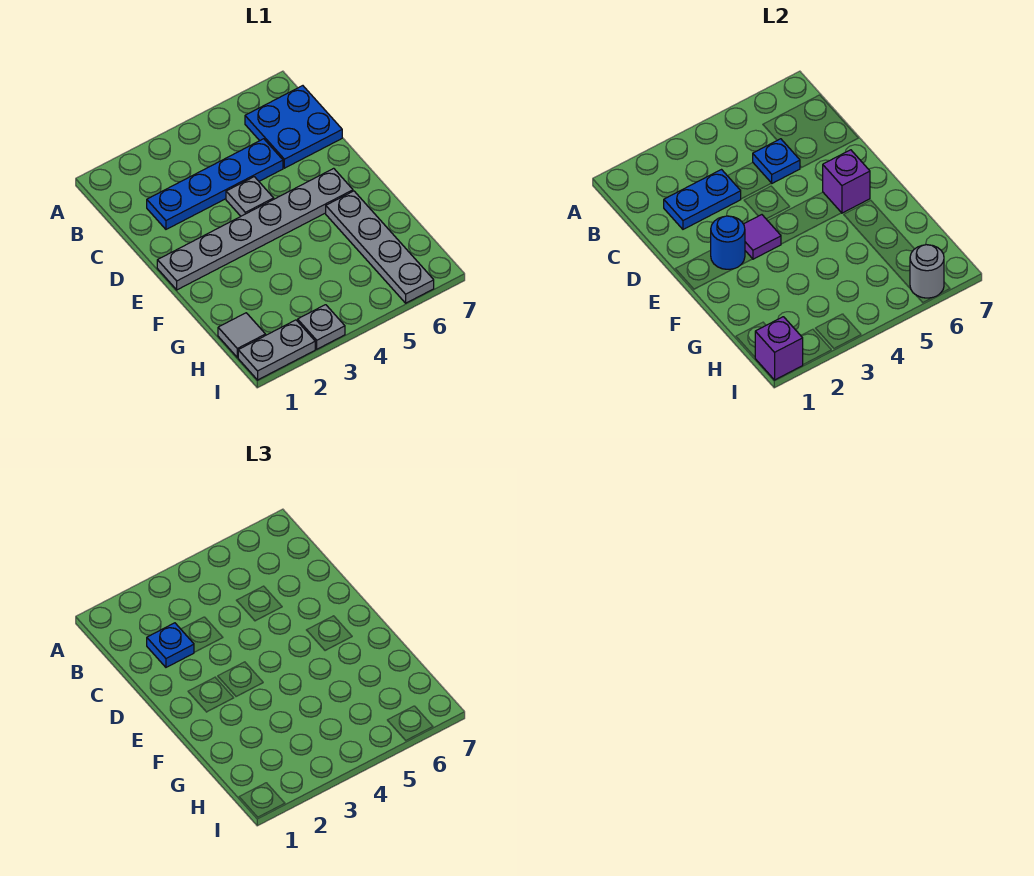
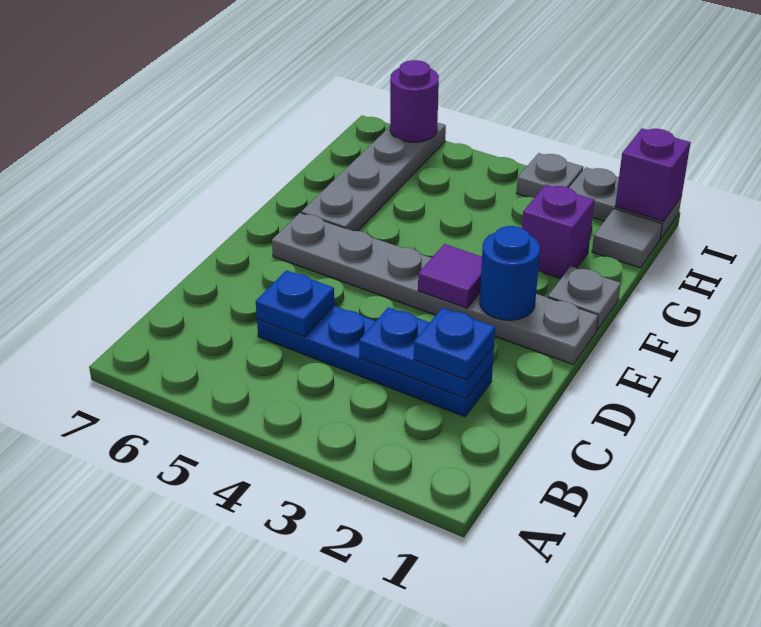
blue 2x2 plate [245,86,342,168] -> none
grey 1x1 plate [226,177,274,216] -> grey 1x1 plate moved to [548,266,621,331]
purple 1x1 brick [823,150,870,213] -> purple 1x1 brick moved to [522,185,595,279]
grey 1x1 round brick [910,245,944,298] -> purple 1x1 round brick [390,60,439,142]

